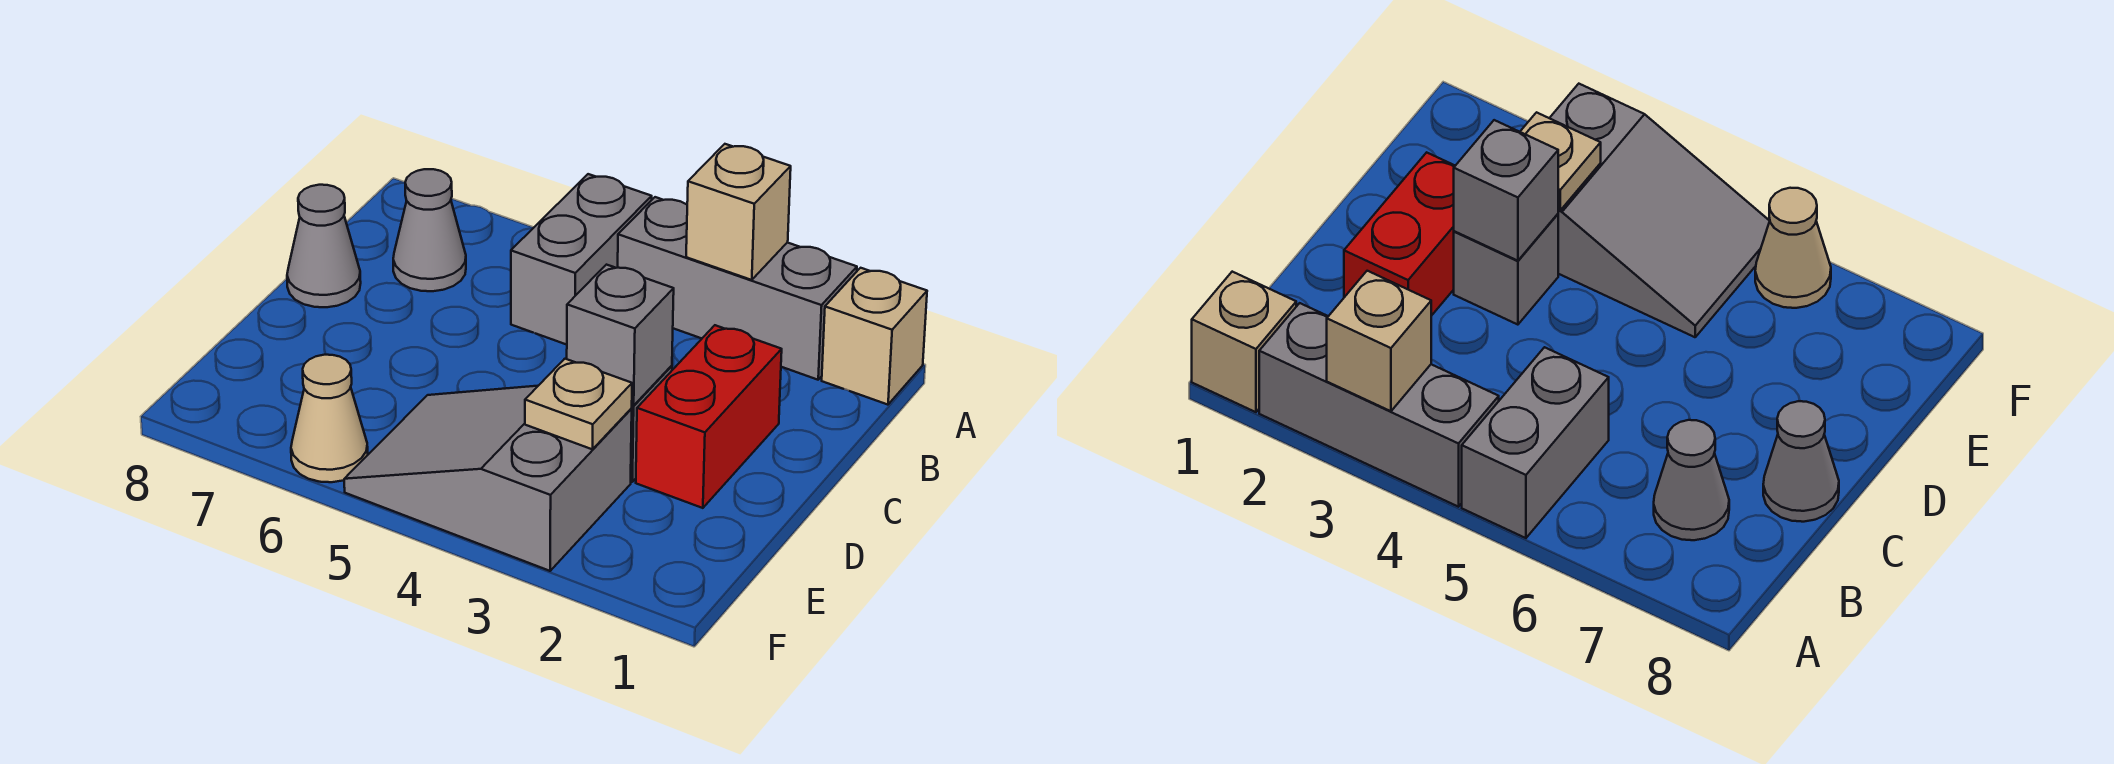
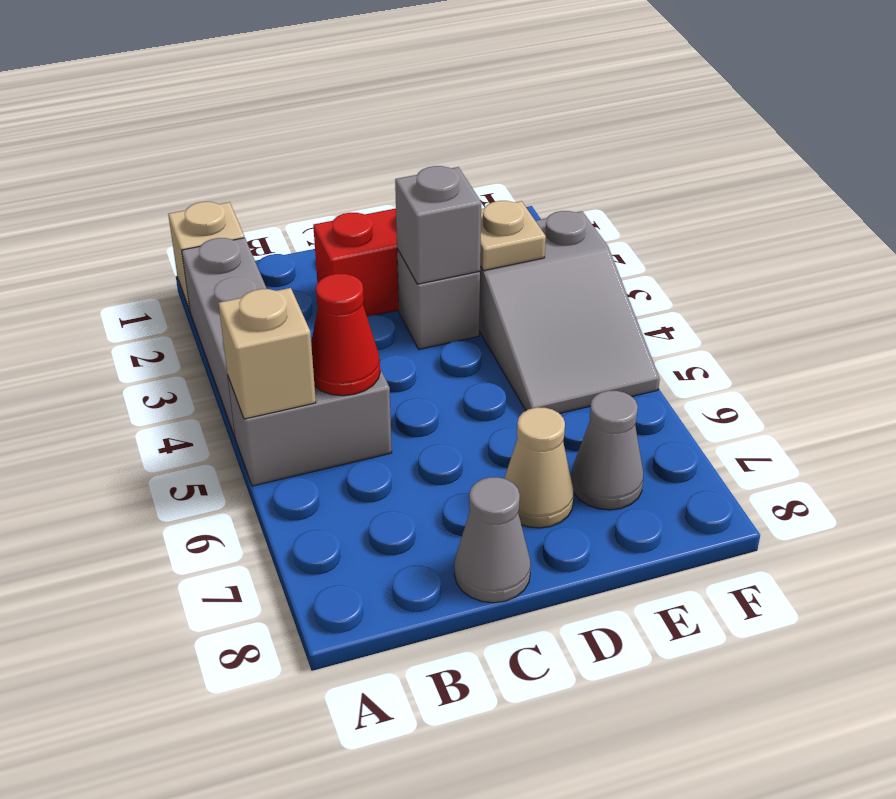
tan 1x1 brick [686,144,791,280] -> tan 1x1 brick moved to [218,288,316,419]
none -> red 1x1 cone [311,274,380,396]
grey 1x1 cone [393,169,466,291] -> grey 1x1 cone moved to [571,391,643,510]
tan 1x1 cone [291,355,368,482] -> tan 1x1 cone moved to [504,407,574,528]

